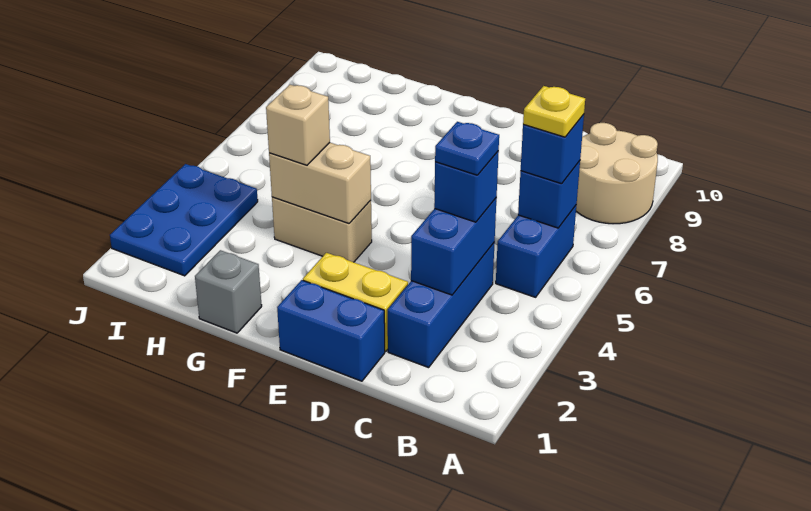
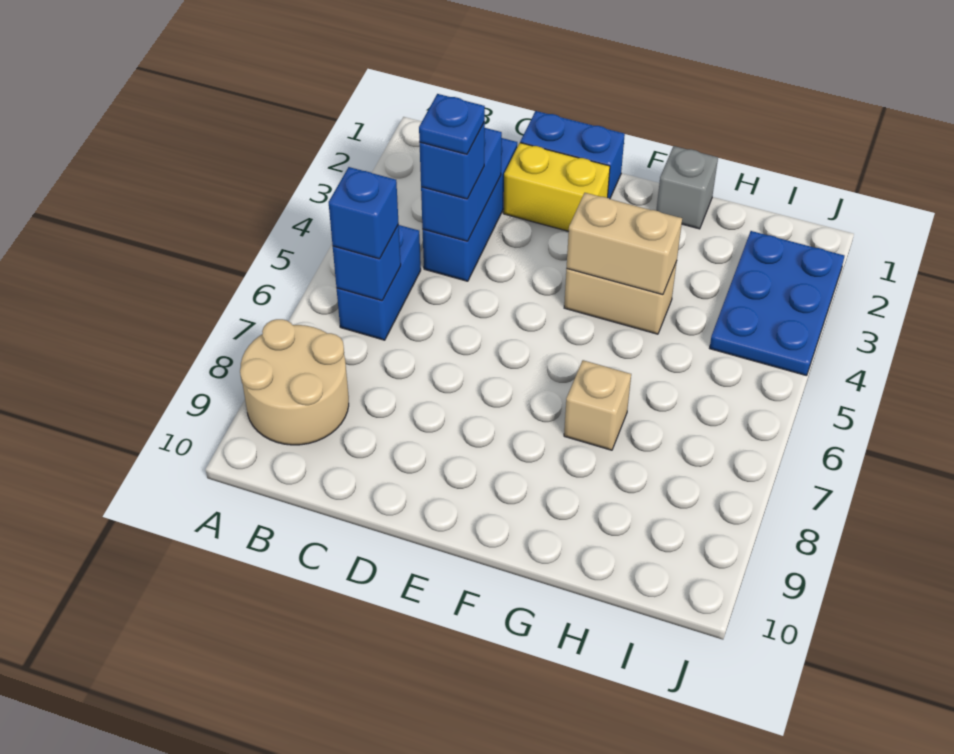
yellow 1x1 plate [523,86,585,137] -> none
tan 1x1 brick [266,85,330,165] -> tan 1x1 brick moved to [564,360,631,450]

